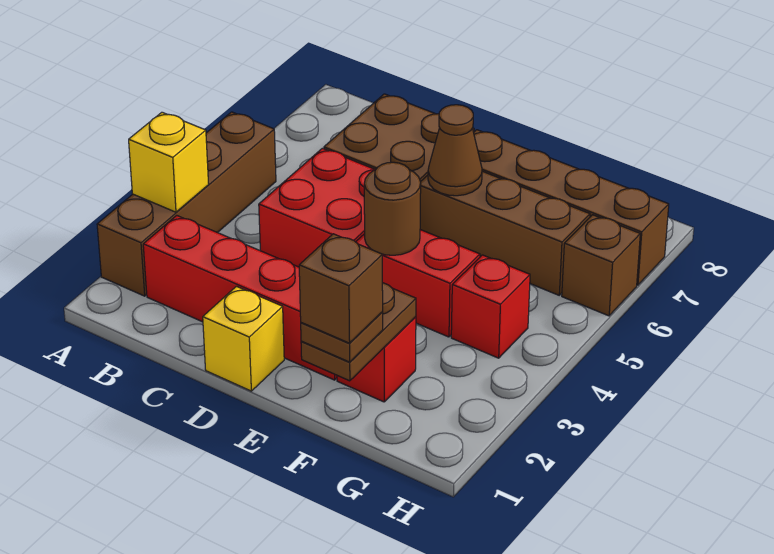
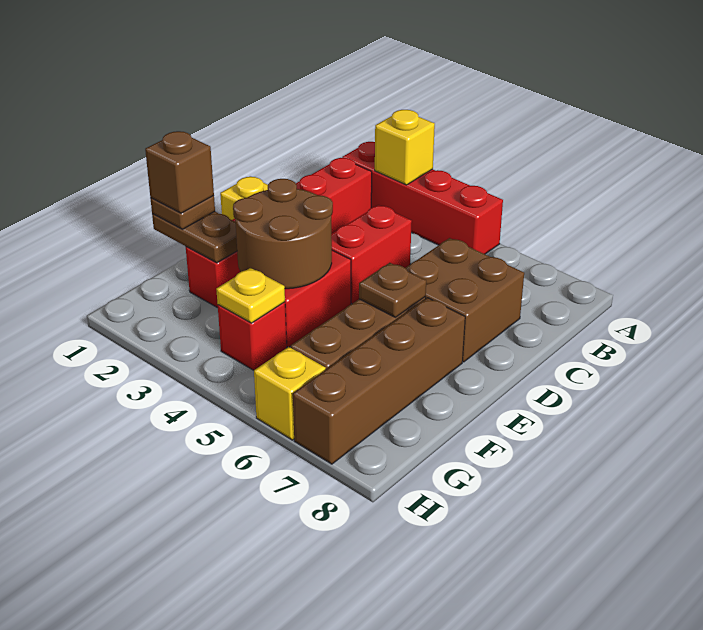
brown 1x4 brick [97,112,276,296] -> red 1x4 brick [342,142,503,254]
red 2x2 brick [259,148,375,267] -> red 1x2 brick [331,205,412,304]
brown 1x1 round brick [364,162,421,255] -> brown 2x2 round brick [233,179,333,289]
brown 1x1 cone [428,105,482,196] -> brown 1x1 plate [359,263,426,317]
none -> yellow 1x1 plate [216,268,285,323]
brown 1x1 brick [562,215,640,316] -> yellow 1x1 brick [254,347,326,440]

